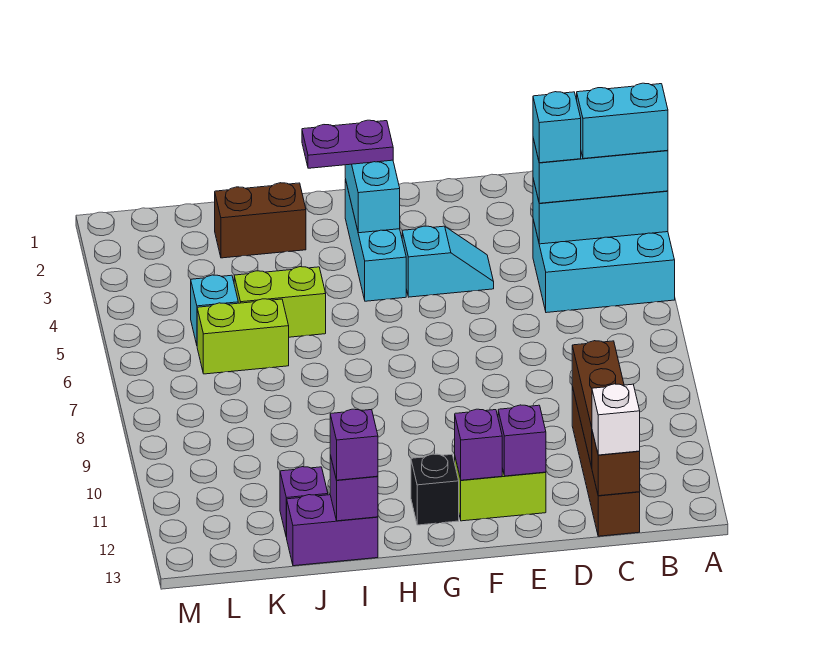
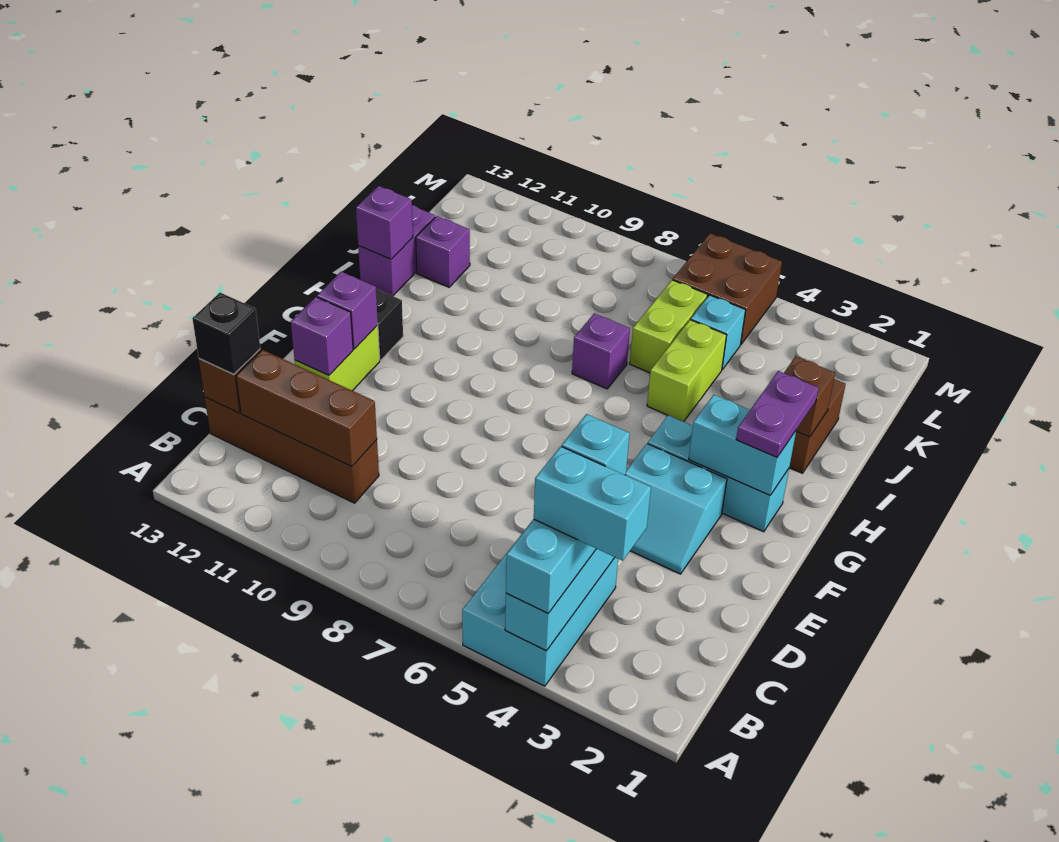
cyan 1x2 brick [577,83,668,159] -> cyan 1x2 brick turned to [534,446,651,561]
white 1x1 brick [592,384,640,455] -> black 1x1 brick [192,293,260,375]
cyan 1x2 slope [402,226,494,297] -> cyan 2x2 slope [626,444,727,574]
none -> brown 1x1 brick [784,357,835,437]
purple 1x1 brick [330,409,378,480] -> purple 1x1 brick moved to [572,313,630,389]
none -> brown 2x2 brick [673,234,782,344]

